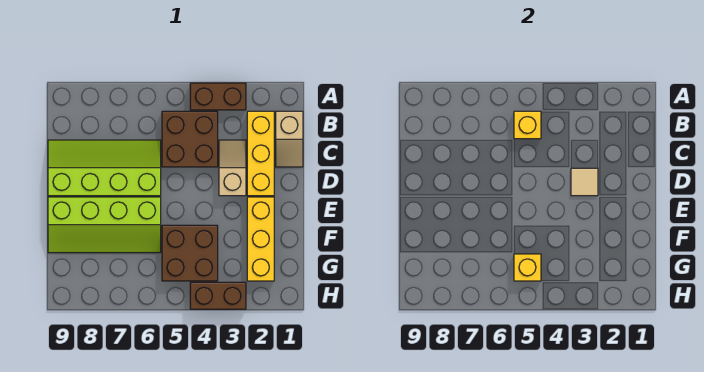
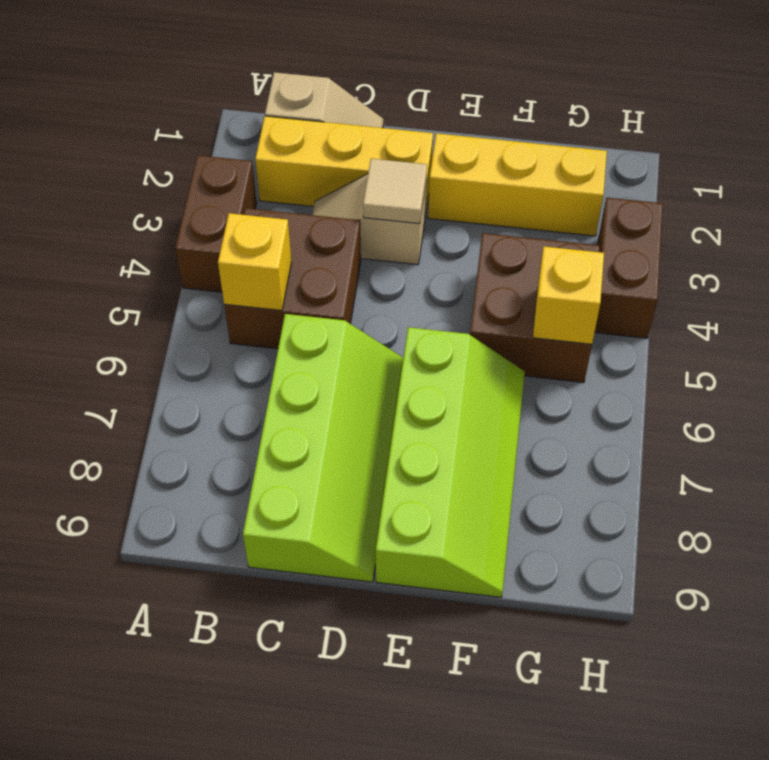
lime 2x4 slope [48,140,161,196] -> lime 2x4 slope turned to [243,314,403,582]

